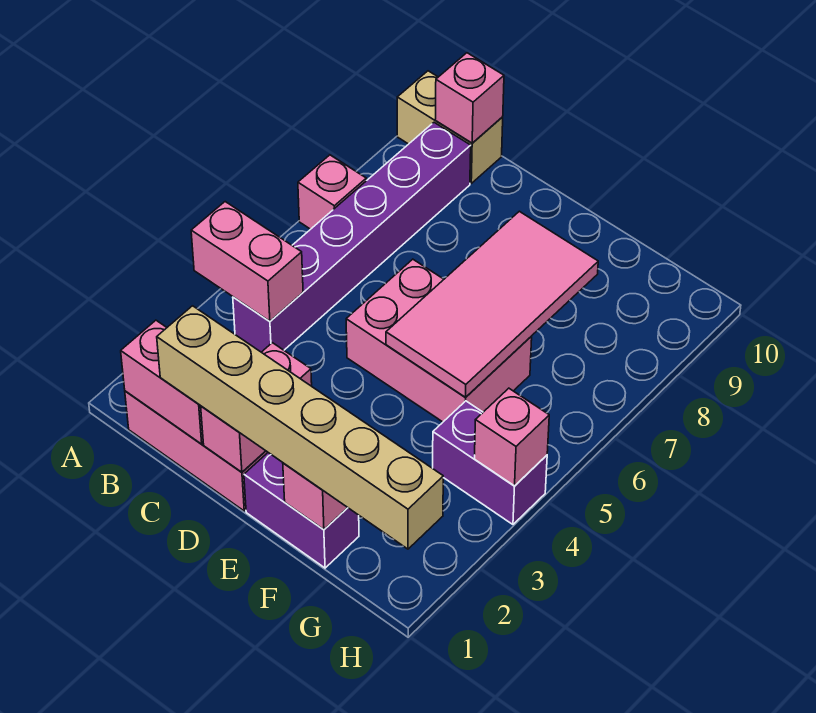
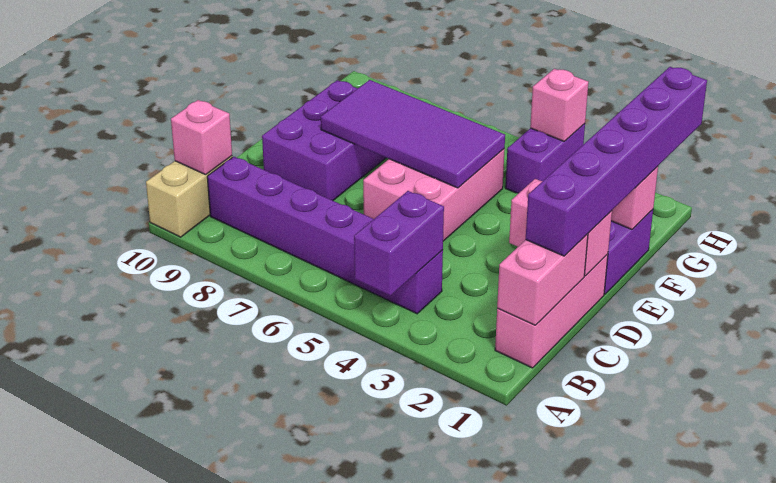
pink 1x2 brick [191,202,303,321] -> purple 1x2 brick [354,191,444,296]
pink 1x1 brick [298,155,366,229] -> none
tan 1x6 brick [157,306,443,549] -> purple 1x6 brick [526,67,707,256]
none -> purple 2x3 brick [262,80,386,201]
pink 2x4 tile [386,211,598,397] -> purple 2x4 tile [321,80,505,188]

